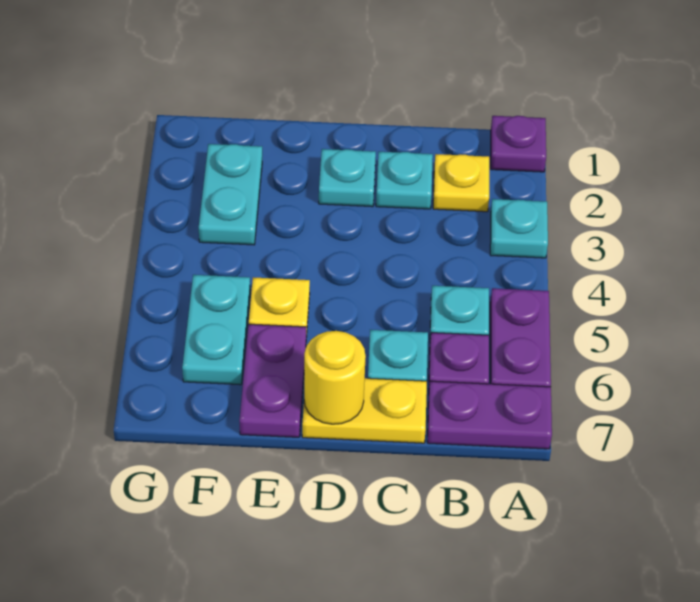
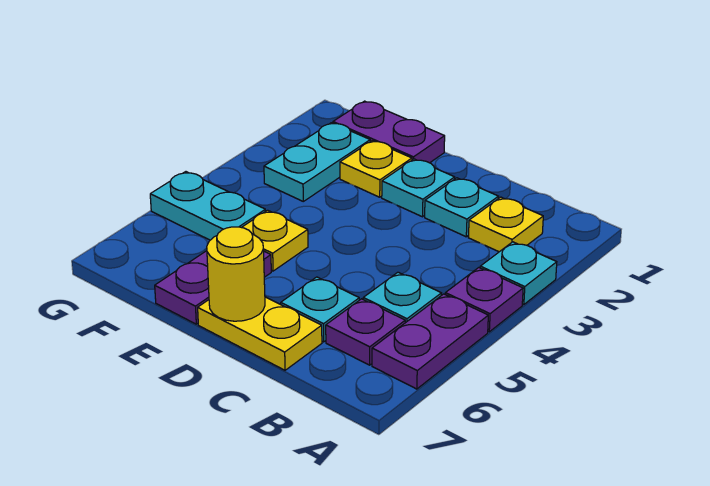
purple 1x1 plate [491,116,546,172] -> purple 1x1 plate moved to [445,268,523,332]
purple 1x2 plate [428,381,552,449] -> purple 1x2 plate moved to [333,101,445,163]
none -> yellow 1x1 plate [340,141,412,197]
cyan 1x2 plate [182,275,250,385] -> cyan 1x2 plate turned to [150,172,265,240]

